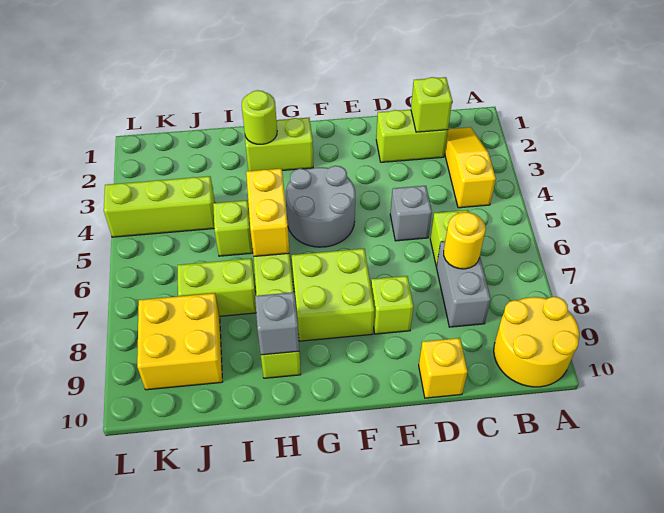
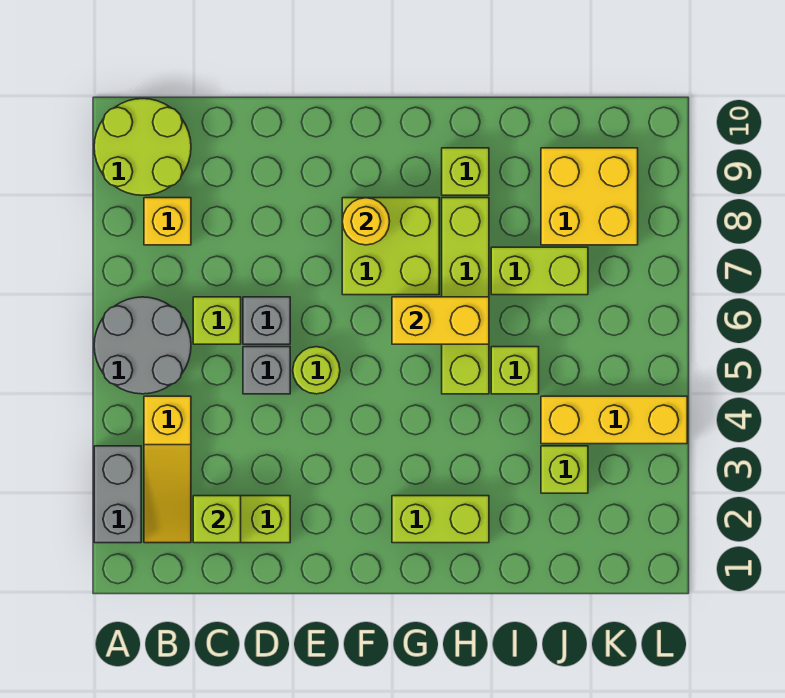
yellow 2x2 round brick [494,297,579,387] -> lime 2x2 round brick [94,99,191,195]
grey 1x2 brick [436,242,491,327] -> grey 1x2 brick moved to [94,446,141,543]
yellow 1x1 round brick [444,212,486,269] -> yellow 1x1 round brick moved to [342,198,390,245]
yellow 1x1 brick [419,338,468,398] -> yellow 1x1 brick moved to [144,198,191,245]
lime 1x1 brick [371,276,413,334] -> lime 1x1 brick moved to [541,446,588,493]
grey 2x2 round brick [286,166,355,247] -> grey 2x2 round brick moved to [94,297,191,394]
lime 1x1 round brick [242,90,277,144] -> lime 1x1 round brick moved to [293,347,340,394]
yellow 1x2 brick [246,169,289,256] -> yellow 1x2 brick turned to [392,297,489,344]
grey 1x1 brick [255,292,299,355] -> grey 1x1 brick moved to [243,297,290,344]
lime 1x3 brick [104,176,215,237] -> yellow 1x3 brick [541,396,687,444]

